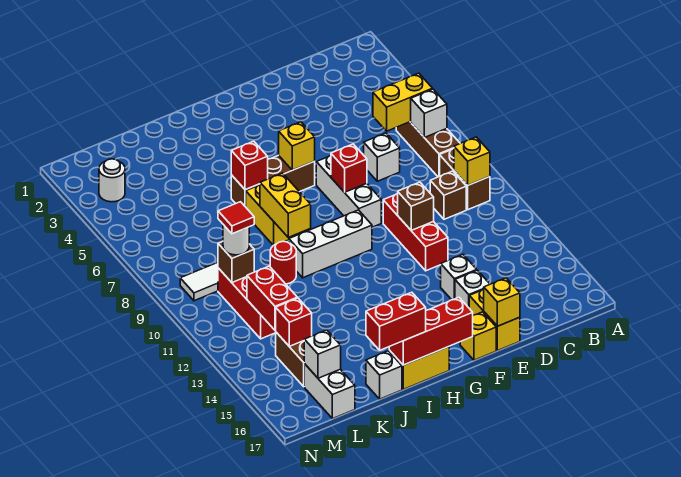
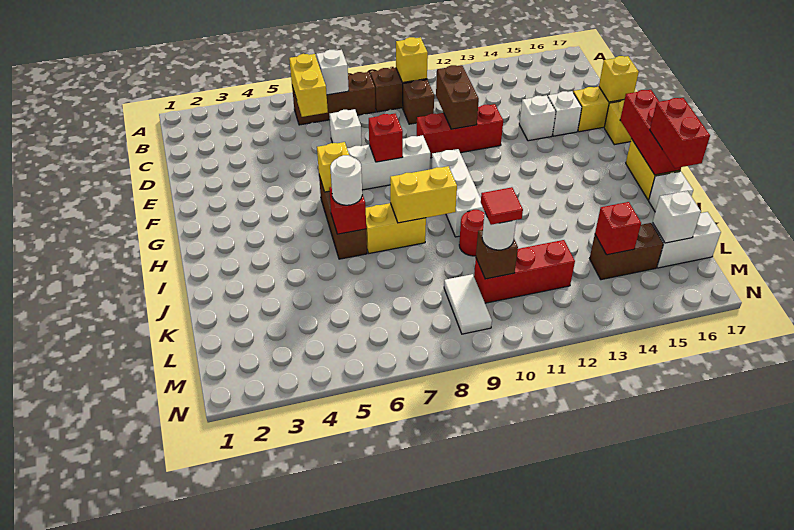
brown 1x1 brick [398,182,434,231] -> brown 1x2 brick [436,65,479,129]
red 1x2 brick [247,266,297,330] -> none
white 1x1 round brick [99,159,125,202] -> white 1x1 round brick moved to [330,155,362,205]

